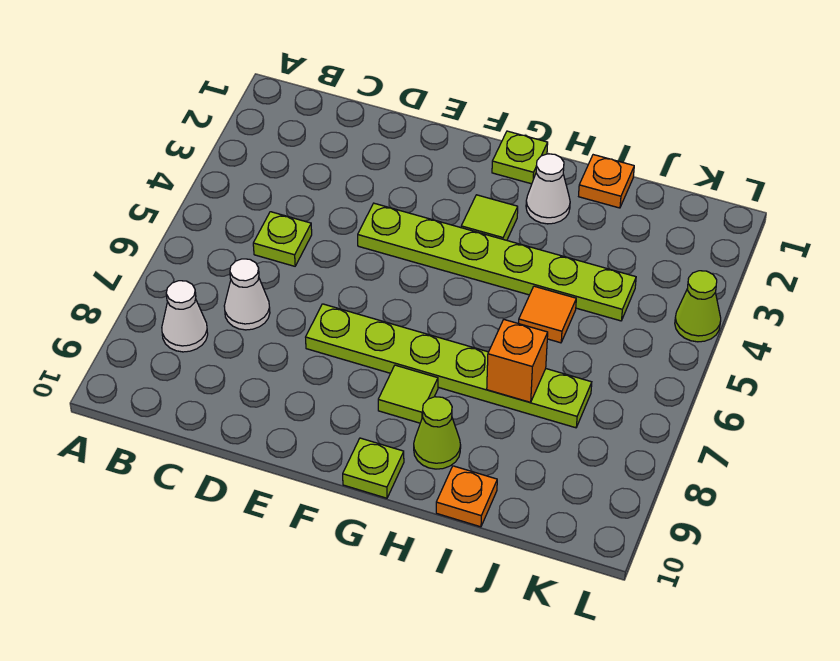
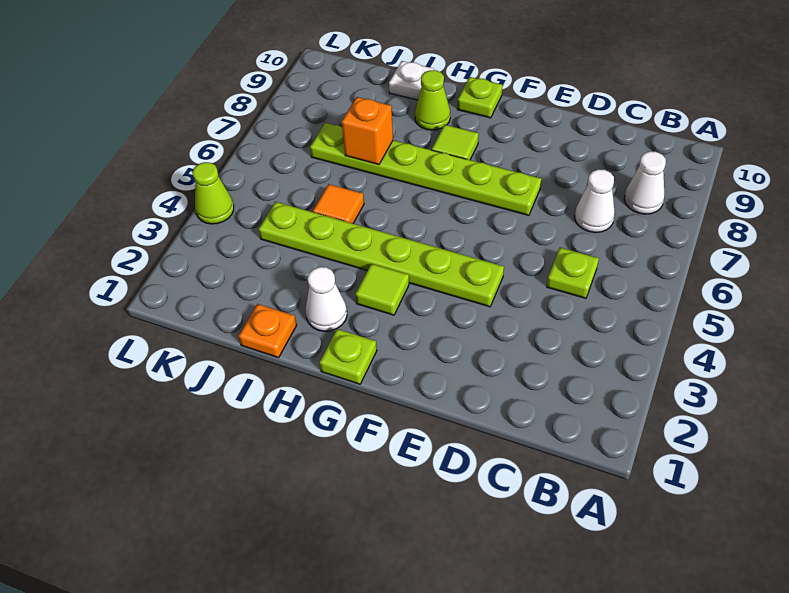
orange 1x1 plate [436,466,497,527] -> white 1x1 plate [389,61,434,100]

